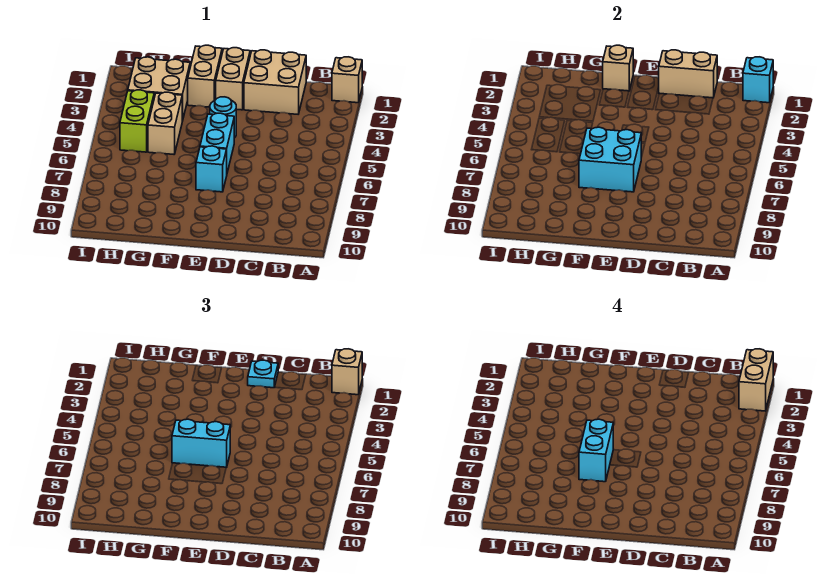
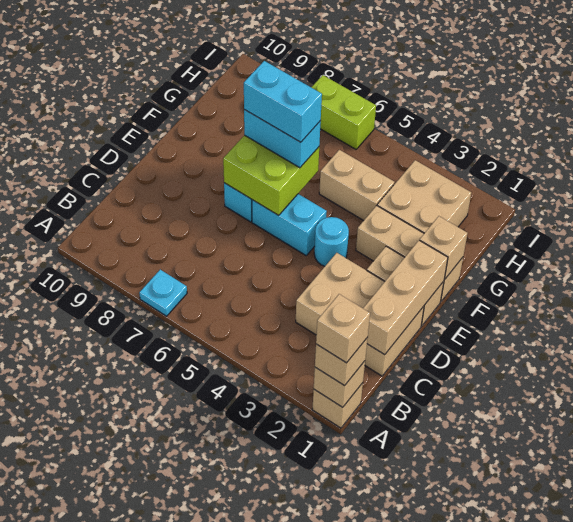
cyan 1x1 brick [743,57,773,103] -> tan 1x1 brick [314,361,365,407]
tan 1x2 brick [739,349,773,411] -> tan 1x1 brick [316,294,370,363]
tan 2x2 brick [244,50,306,114] -> tan 2x3 brick [296,253,424,376]
tan 1x2 brick [658,50,717,98] -> tan 1x3 brick [363,240,448,355]
cyan 1x1 plate [248,360,278,388] -> cyan 1x1 plate moved to [139,270,187,316]
cyan 2x2 brick [579,127,641,192] -> lime 2x2 brick [223,135,319,215]
cyan 1x2 brick [172,419,230,468] -> cyan 1x2 brick turned to [244,110,321,168]
tan 1x2 brick [188,45,222,107] -> tan 1x3 brick [356,206,463,301]
lime 1x2 brick [120,90,154,152] -> lime 1x2 brick moved to [311,75,376,149]

